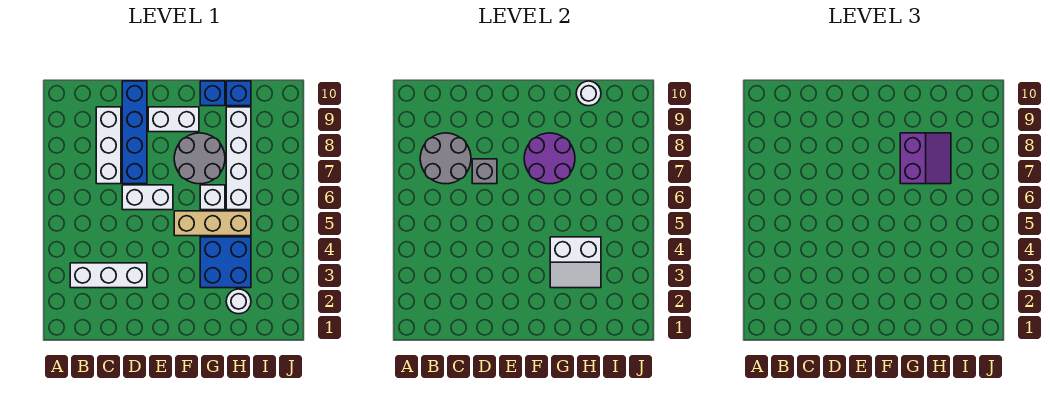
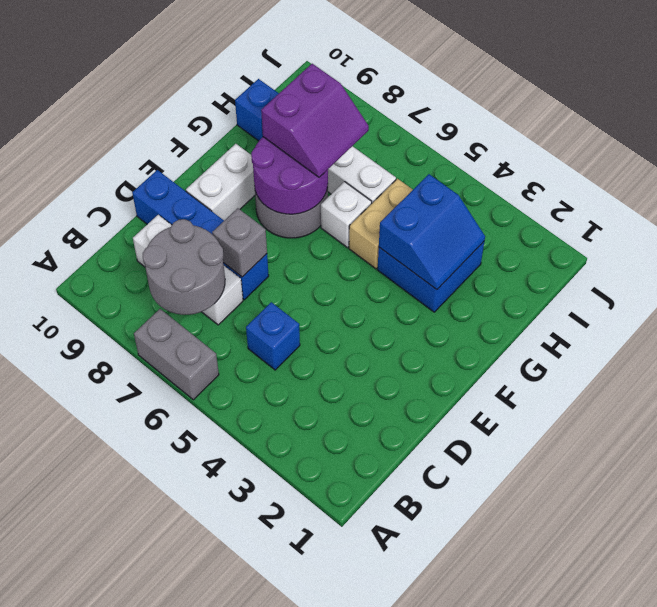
none -> grey 1x2 brick [134,309,219,400]
white 1x3 brick [70,263,147,288] -> none
white 1x2 brick [122,185,173,210] -> none
tan 1x3 brick [174,211,251,236] -> tan 1x2 brick [349,179,413,269]
white 2x2 slope [550,237,601,288] -> blue 2x2 slope [379,174,485,290]
purple 2x2 slope [900,133,951,184] -> purple 2x2 slope turned to [261,64,369,177]
blue 1x1 brick [200,81,225,106] -> blue 1x1 brick moved to [246,302,300,370]
white 1x1 round brick [226,289,251,314] -> none
white 1x1 round brick [576,81,601,106] -> none

